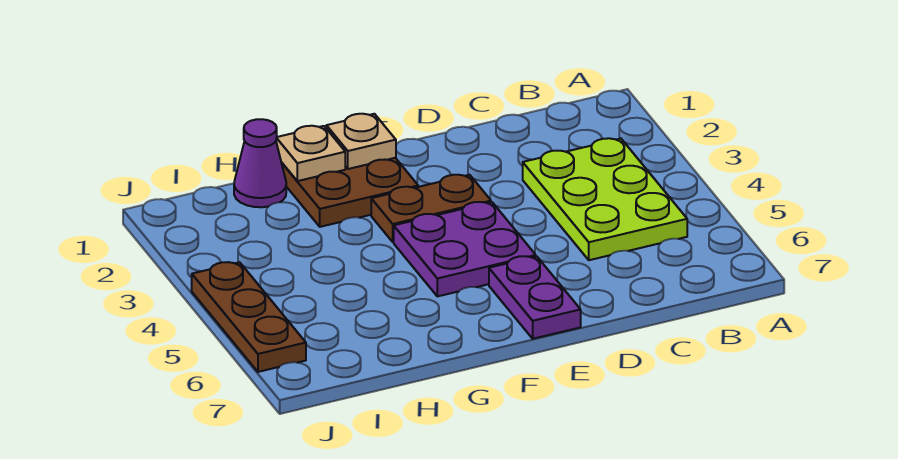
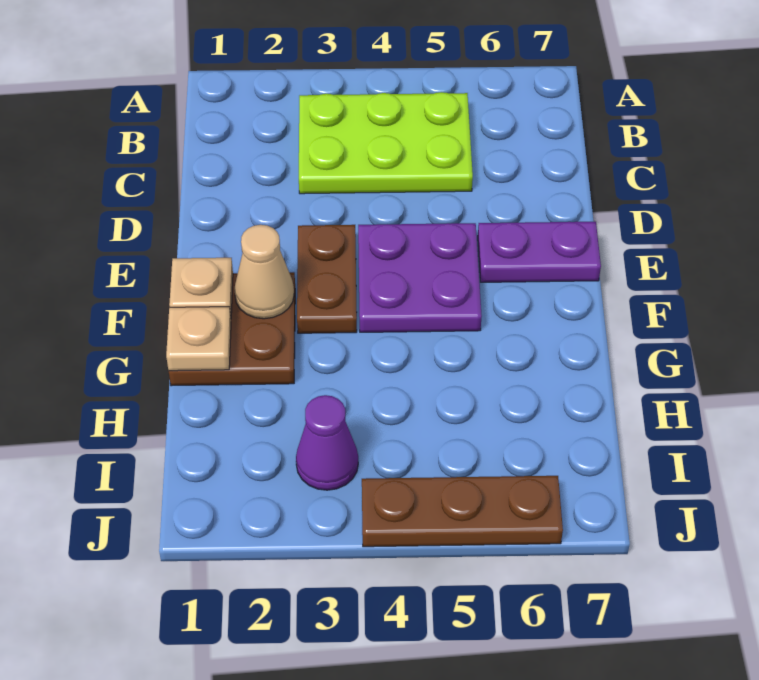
none -> tan 1x1 cone [234,225,294,319]
purple 1x1 cone [234,119,286,207] -> purple 1x1 cone moved to [296,395,358,490]

